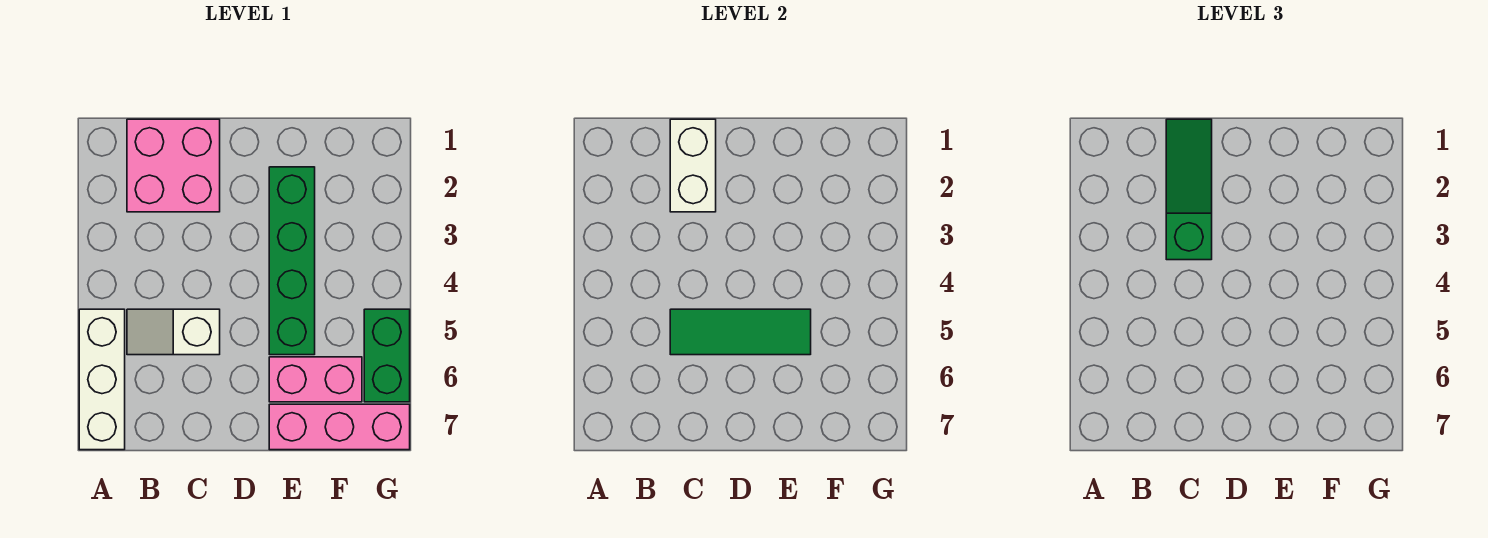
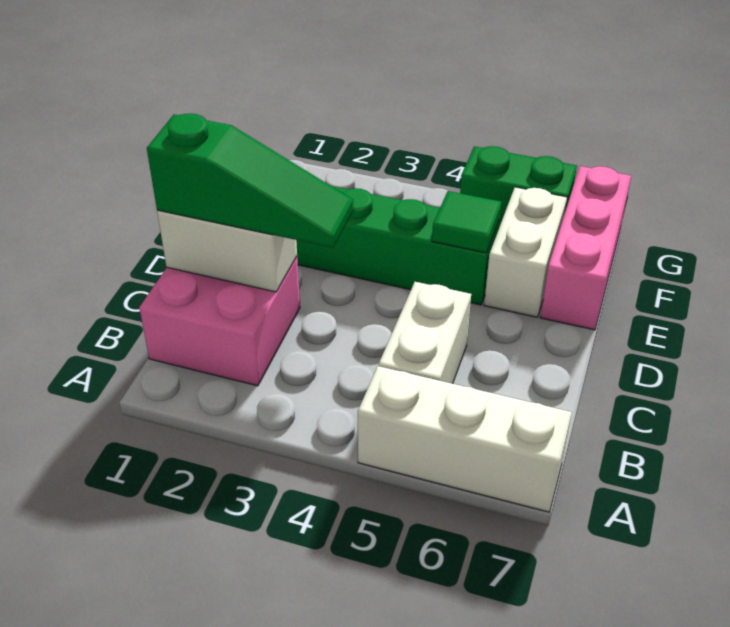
white 1x2 slope [127,309,220,355] -> white 1x2 brick [379,282,471,384]
green 1x3 slope [1166,119,1212,260] -> green 1x3 slope turned to [147,114,353,248]
green 1x3 tile [670,309,811,355] -> green 1x1 tile [432,191,501,253]
pink 1x2 brick [269,357,362,402] -> white 1x2 brick [484,187,567,317]

